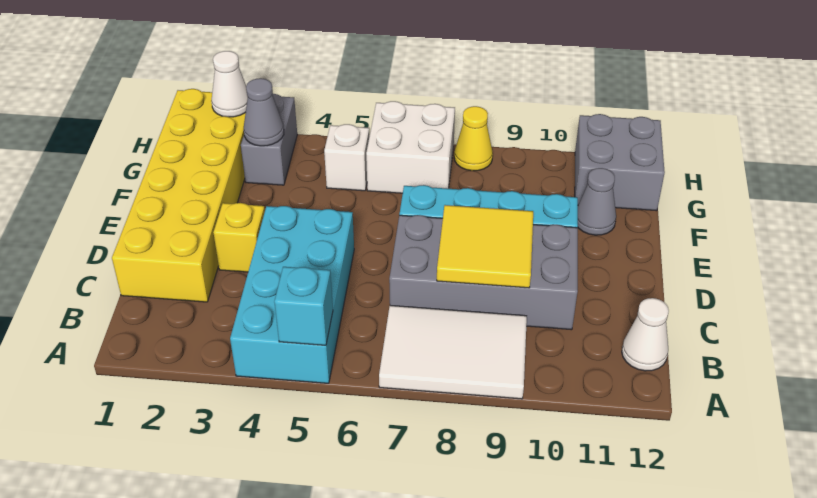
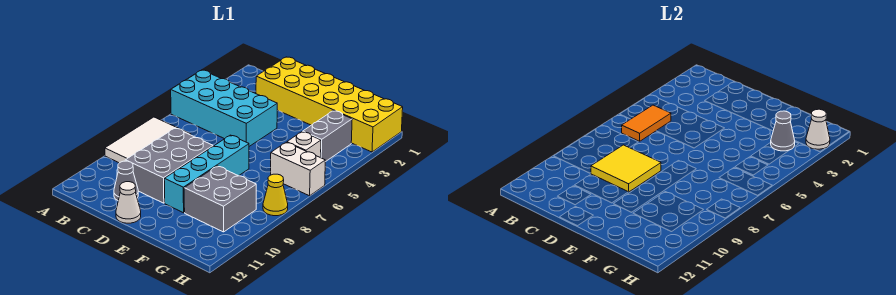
cyan 1x1 brick [274,267,333,345] -> none
none -> orange 1x2 tile [622,105,671,141]
white 1x1 cone [622,298,669,371] -> white 1x1 cone moved to [116,182,141,223]
grey 2x4 brick [389,215,578,330] -> grey 2x3 brick [125,128,213,203]
yellow 1x1 brick [213,203,265,272] -> none
grey 1x1 cone [578,168,616,235] -> grey 1x1 cone moved to [114,161,138,200]
grey 1x2 brick [241,94,297,185] -> grey 1x2 brick turned to [303,111,352,162]
white 2x2 brick [366,101,455,193] -> white 1x2 brick [271,142,325,196]
grey 2x2 brick [575,114,665,211] -> grey 2x2 brick moved to [184,166,256,232]

